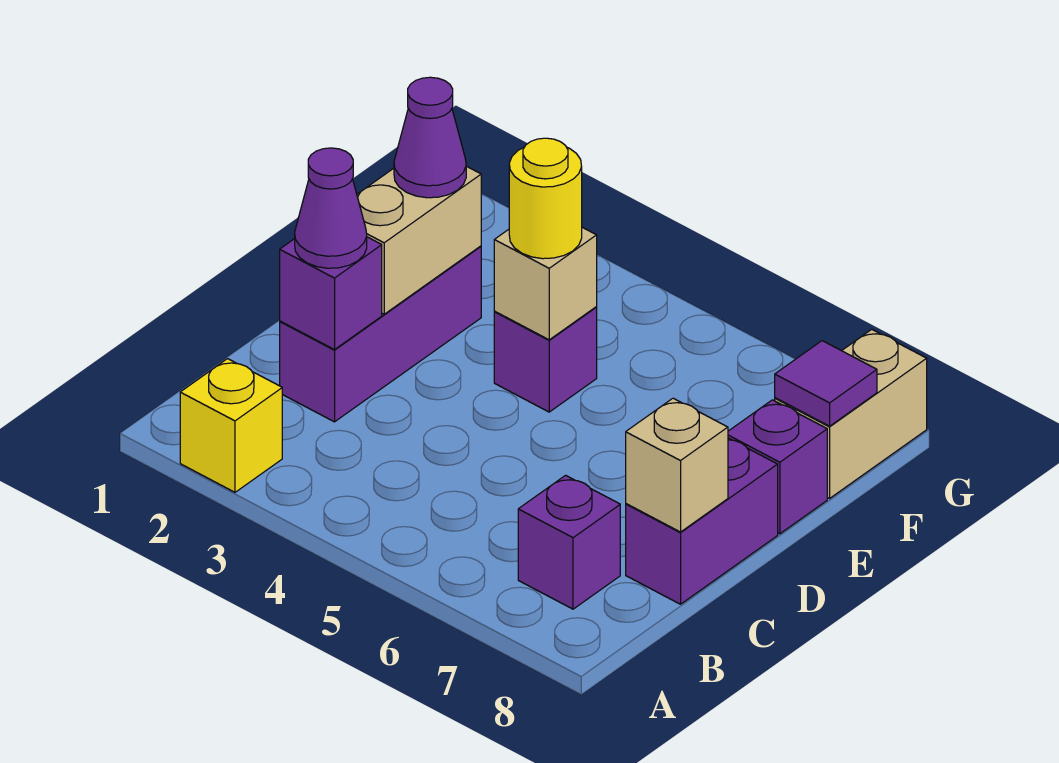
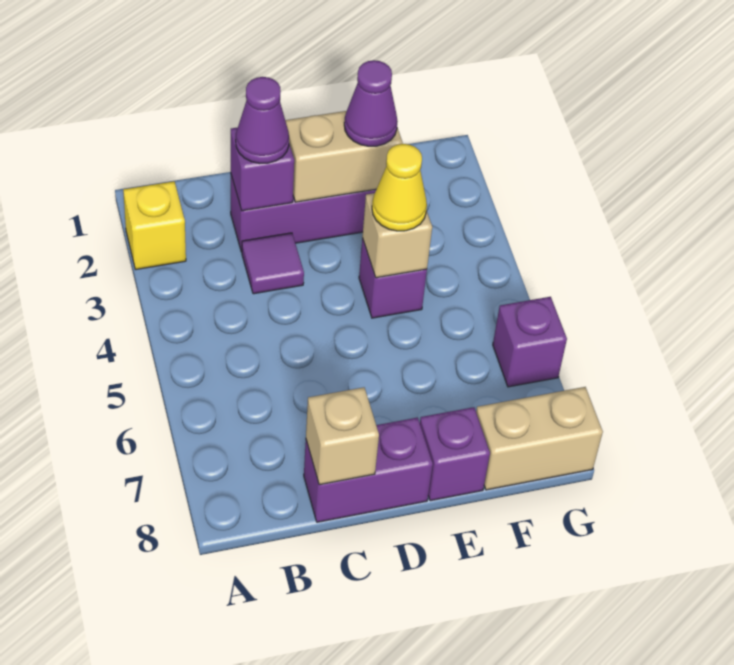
purple 1x1 brick [518,475,620,609] -> purple 1x1 brick moved to [493,297,567,387]
yellow 1x1 round brick [509,138,582,259] -> yellow 1x1 cone [372,144,427,231]
purple 1x1 tile [775,341,877,426] -> purple 1x1 tile moved to [242,233,304,294]

